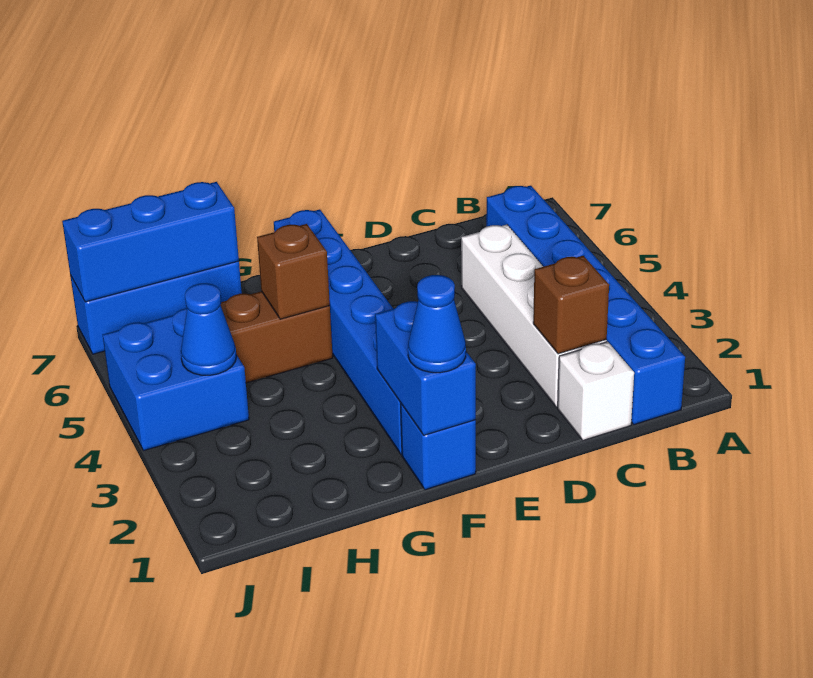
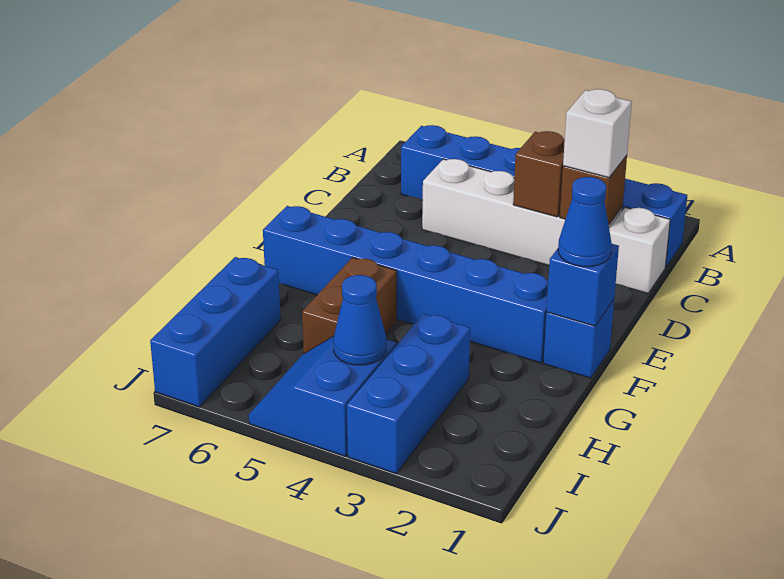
none -> white 1x1 brick [563,89,632,178]
blue 1x2 brick [375,301,476,435] -> blue 1x1 brick [547,244,619,326]
brown 1x1 brick [257,224,330,319] -> brown 1x1 brick moved to [513,131,565,217]
blue 1x3 brick [62,182,239,302] -> blue 1x3 brick moved to [347,314,470,473]
blue 2x2 brick [103,308,249,451] -> blue 2x2 slope [249,336,396,456]

